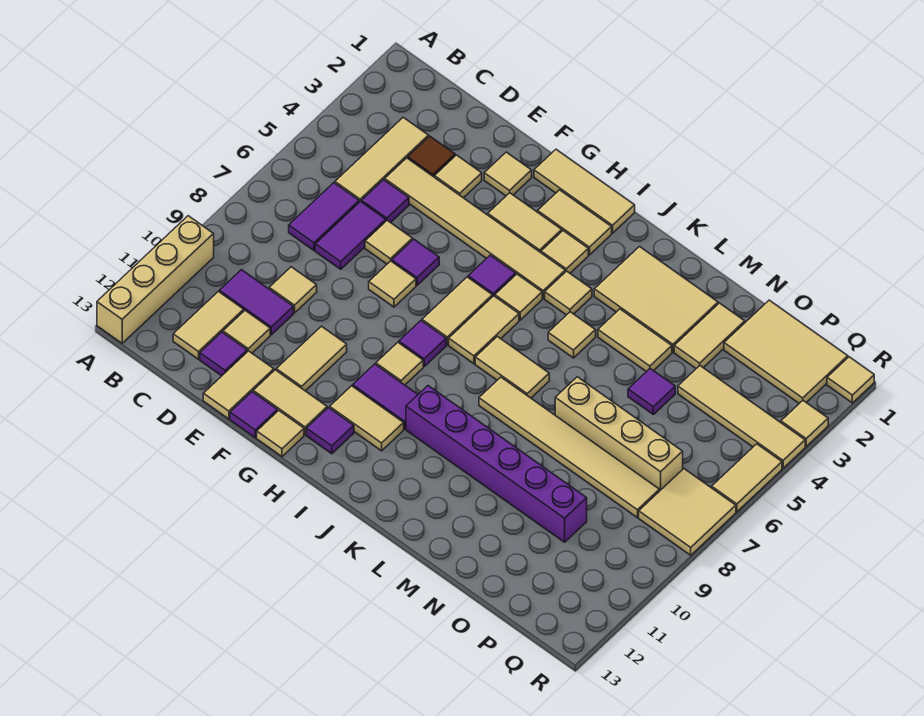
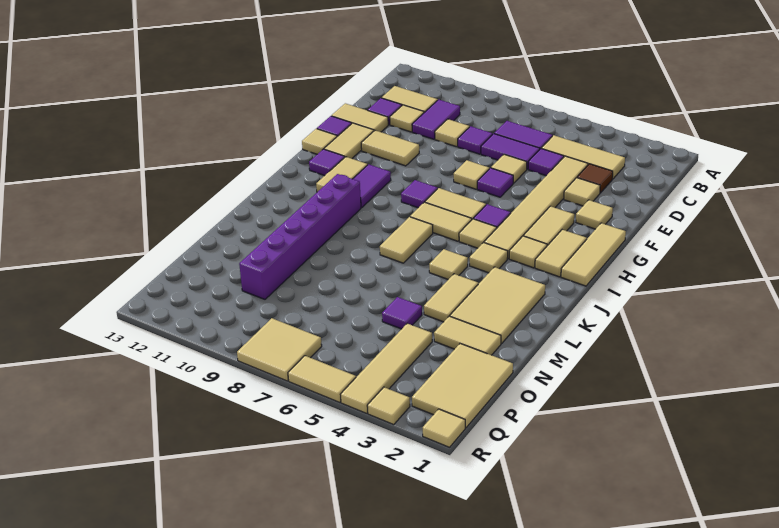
tan 1x4 brick [97,216,214,343] -> none
none -> purple 1x1 tile [458,126,493,154]
tan 1x1 tile [376,342,423,385] -> none
tan 1x6 tile [479,377,659,518] -> none
tan 1x4 brick [555,377,683,491] -> none

